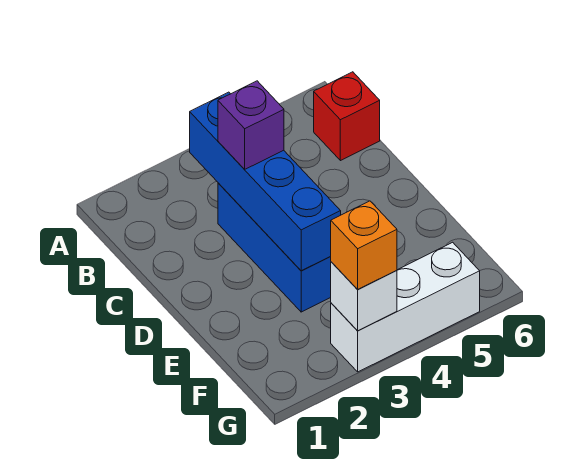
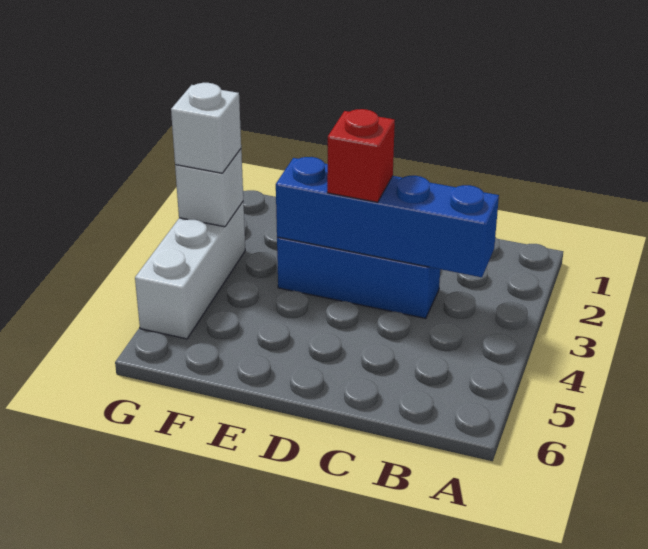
red 1x1 brick [314,72,380,161] -> red 1x1 brick moved to [327,109,395,202]
purple 1x1 brick [218,81,284,169] -> none
orange 1x1 brick [330,201,397,290] -> white 1x1 brick [171,83,241,173]

